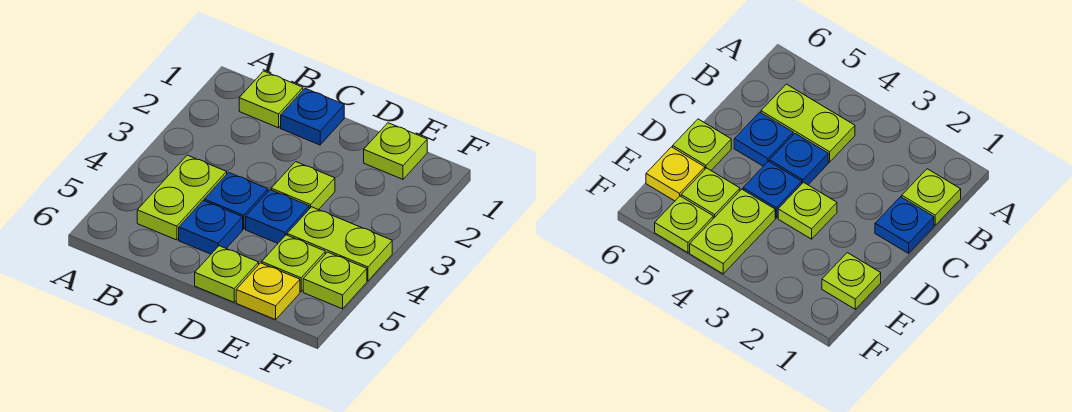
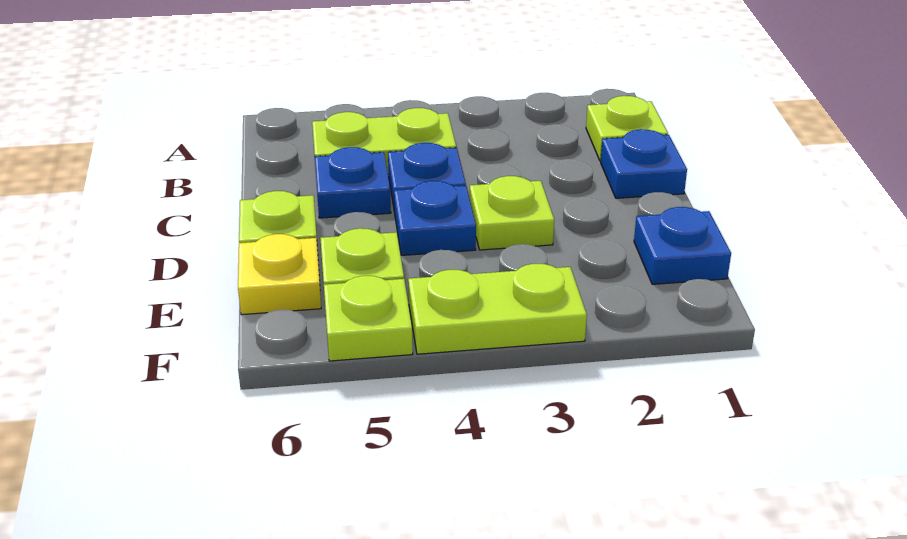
lime 1x1 plate [364,123,427,179] -> blue 1x1 plate [634,207,731,284]
lime 1x2 plate [287,207,392,281] -> lime 1x2 plate turned to [408,264,587,354]

